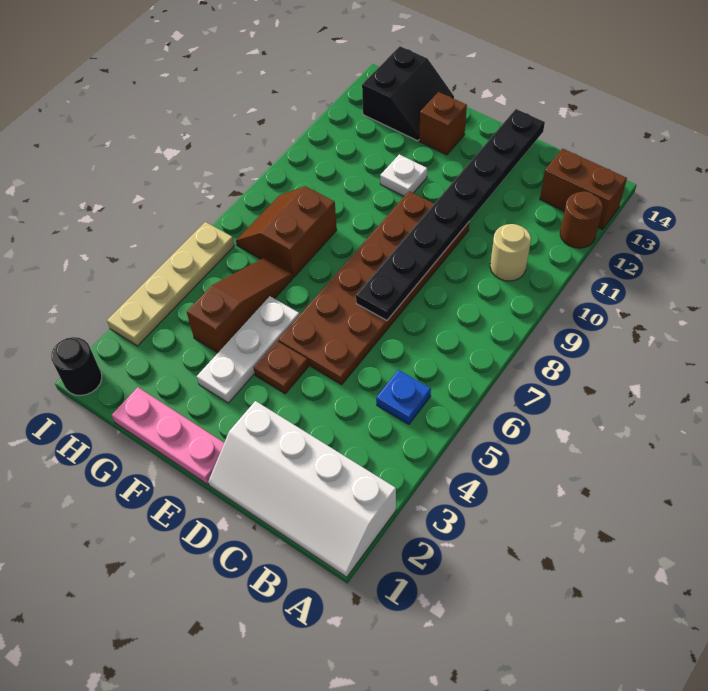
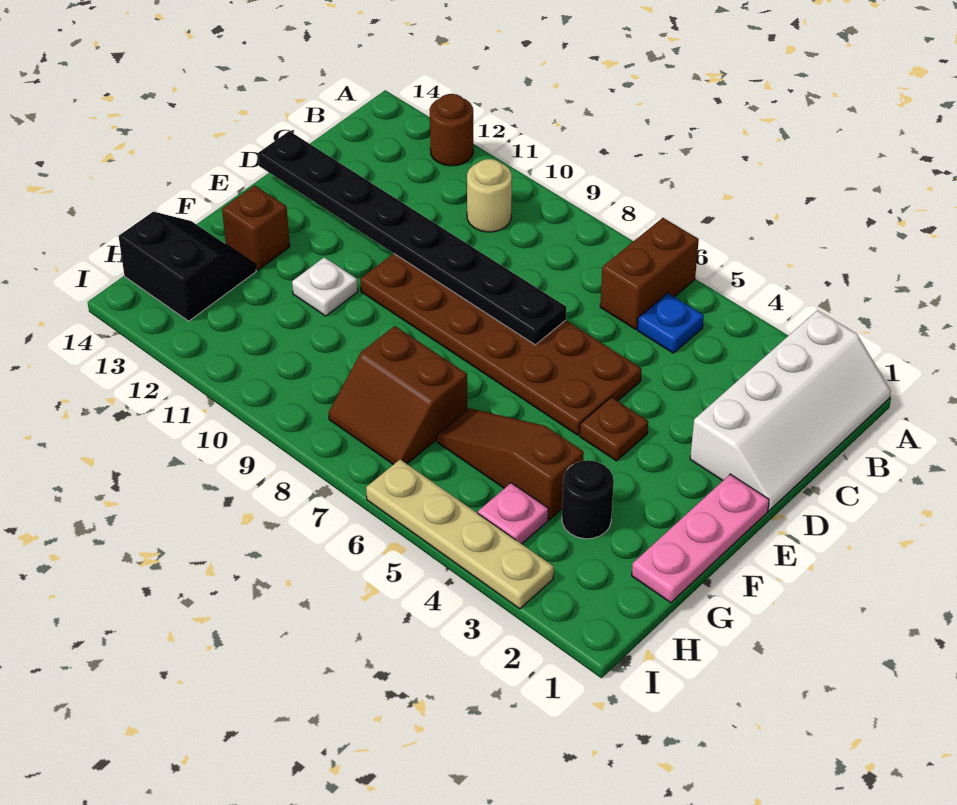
brown 1x2 brick [540,149,627,229] -> brown 1x2 brick moved to [600,218,699,329]
white 1x3 plate [197,296,299,403] -> none
none -> pink 1x1 plate [478,483,548,544]
black 1x1 round brick [51,337,102,396] -> black 1x1 round brick moved to [562,460,614,539]

